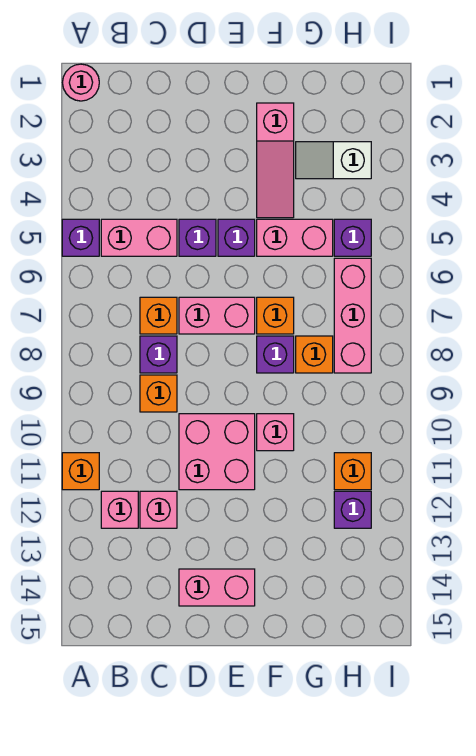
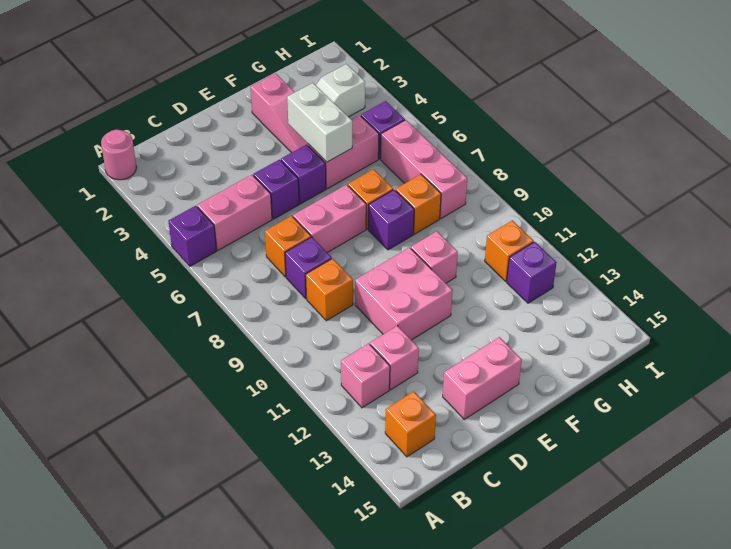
orange 1x1 brick [62,453,99,490] -> orange 1x1 brick moved to [385,391,436,457]
none -> white 1x2 brick [287,83,352,162]

